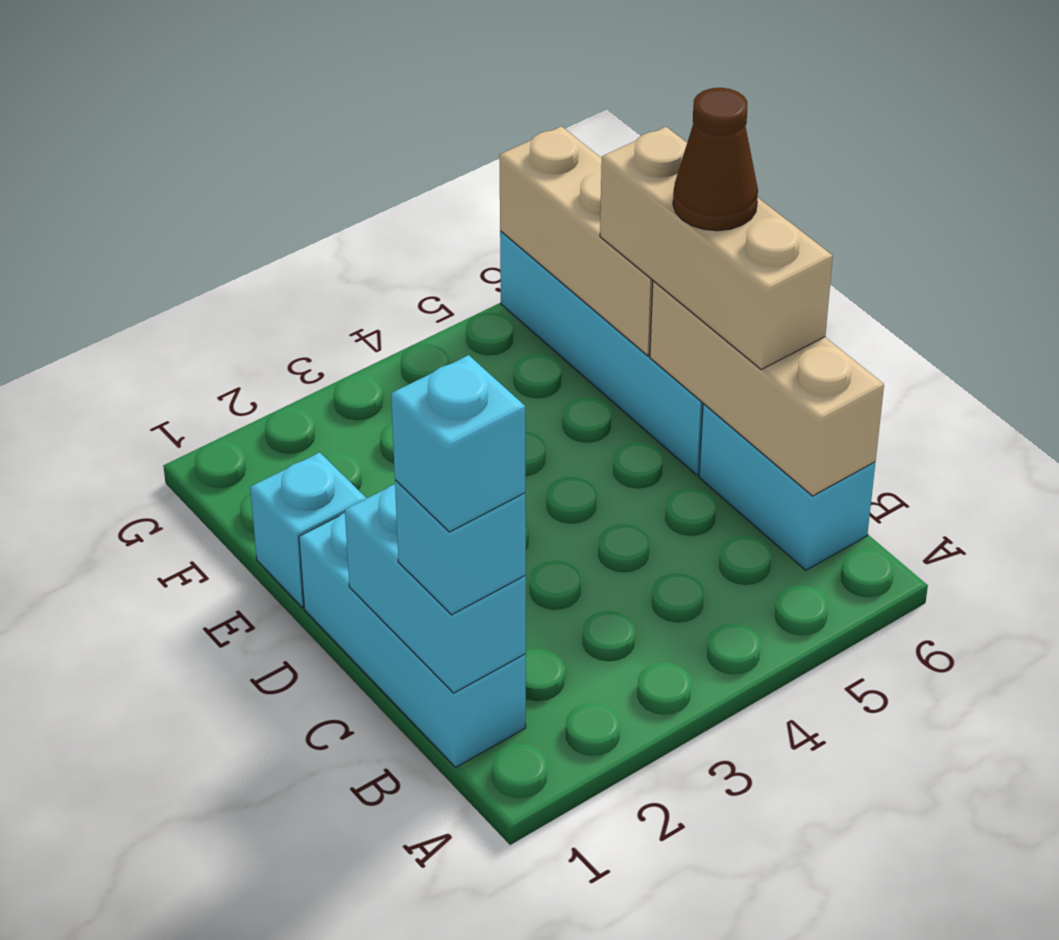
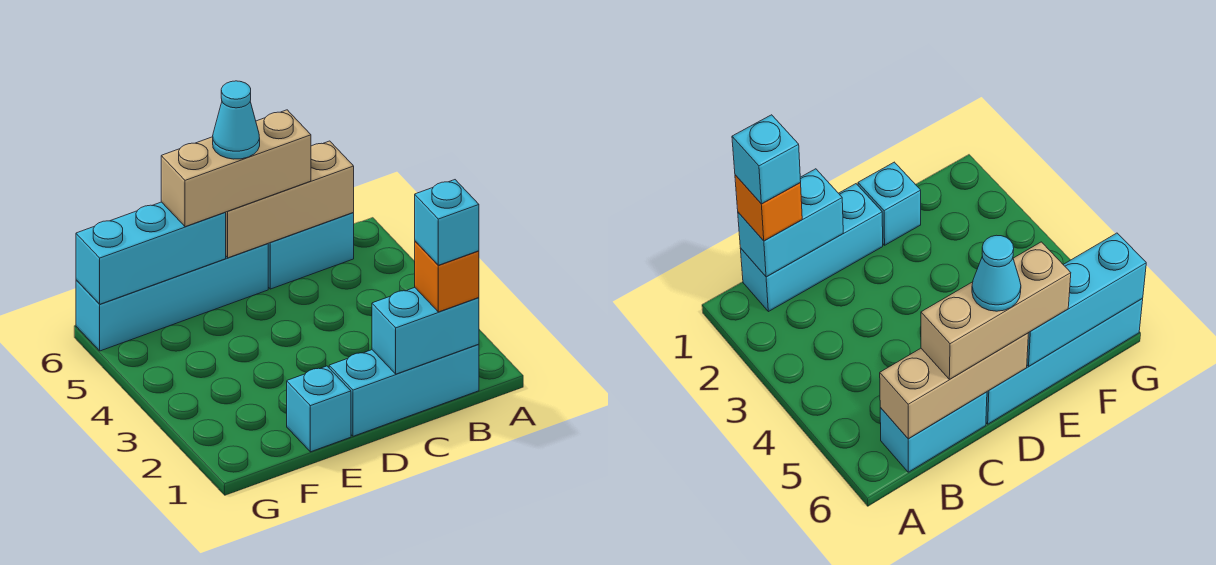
cyan 1x1 brick [395,480,526,615] -> orange 1x1 brick [415,241,479,312]
brown 1x1 cone [673,88,758,231] -> cyan 1x1 cone [213,81,260,159]
tan 1x3 brick [499,126,653,356] -> cyan 1x3 brick [76,202,226,304]

